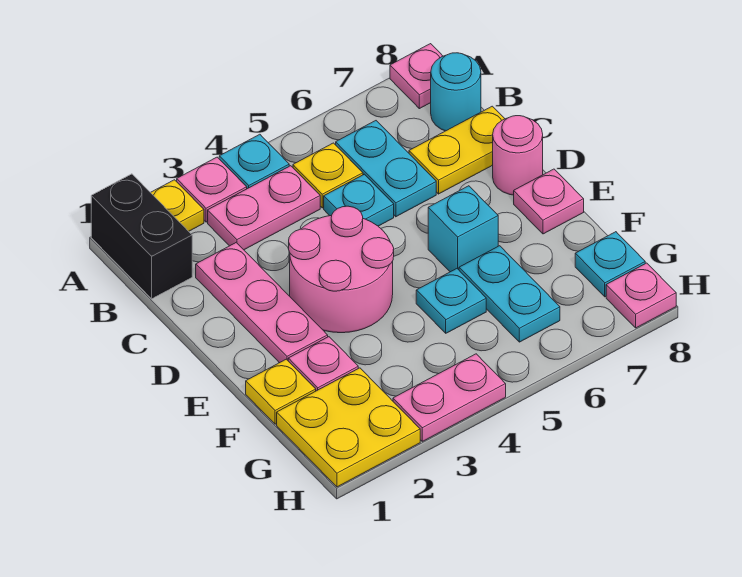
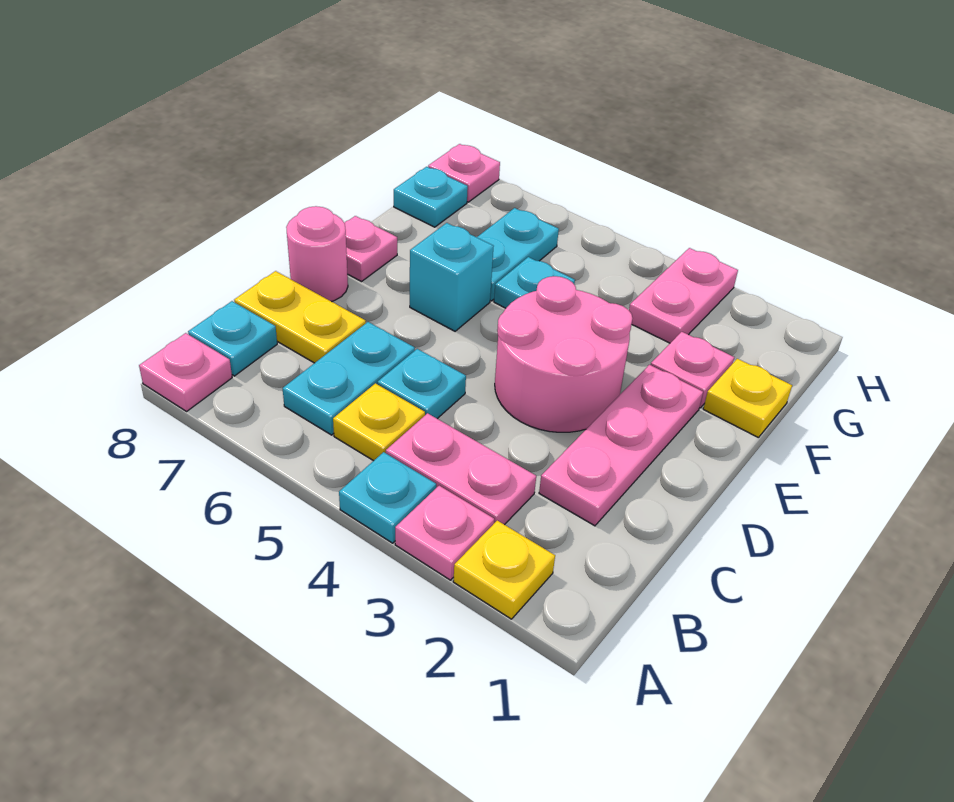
black 1x2 brick [91,174,192,299] -> none
cyan 1x1 round brick [431,53,481,131] -> cyan 1x1 plate [188,301,277,376]
yellow 2x2 plate [277,368,420,487] -> none
pink 1x2 plate [393,354,506,441] -> pink 1x2 plate turned to [629,248,738,343]

